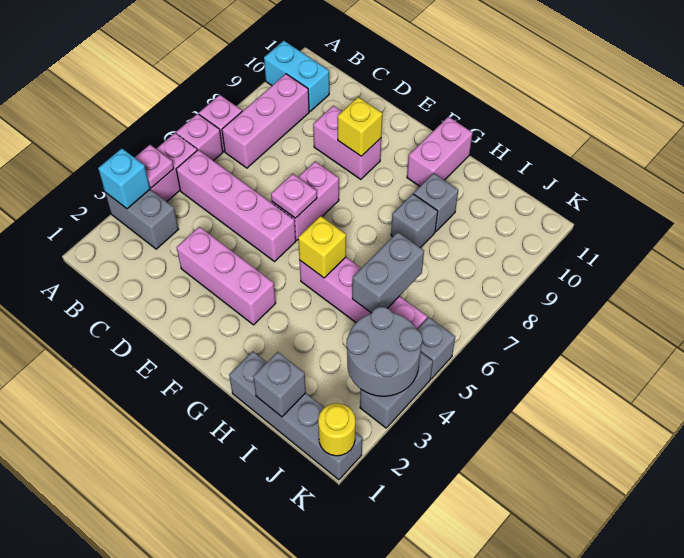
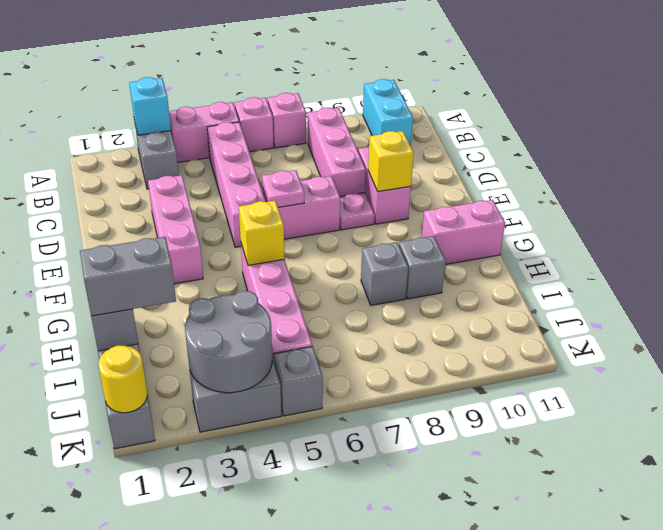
pink 1x1 plate [134,145,174,188] -> pink 1x1 plate moved to [340,193,375,230]
pink 1x3 brick [222,74,309,168] -> pink 1x3 brick turned to [308,108,366,196]
grey 1x2 brick [352,232,424,313] -> grey 1x2 brick moved to [80,237,176,316]

